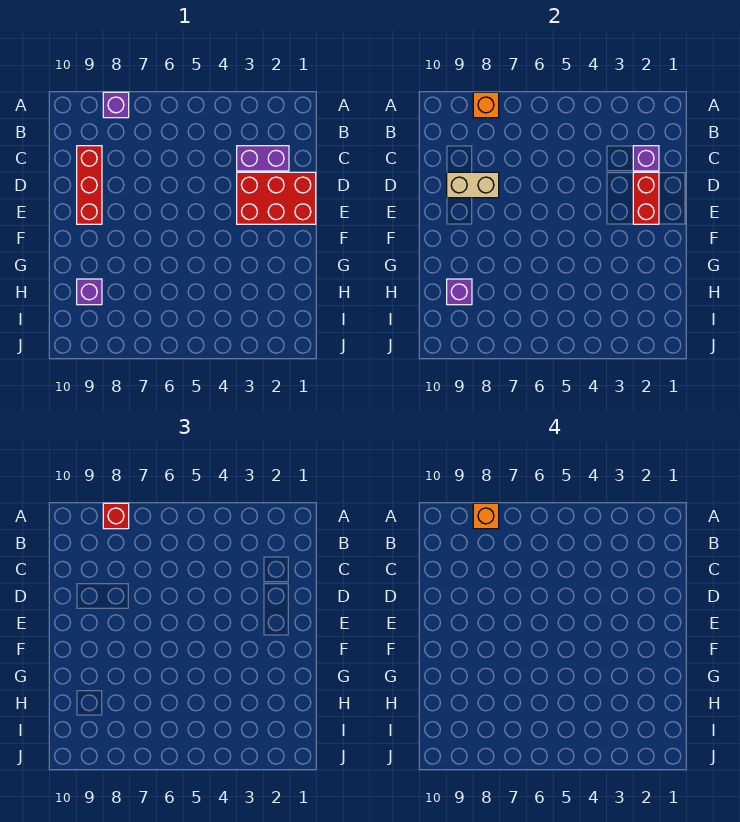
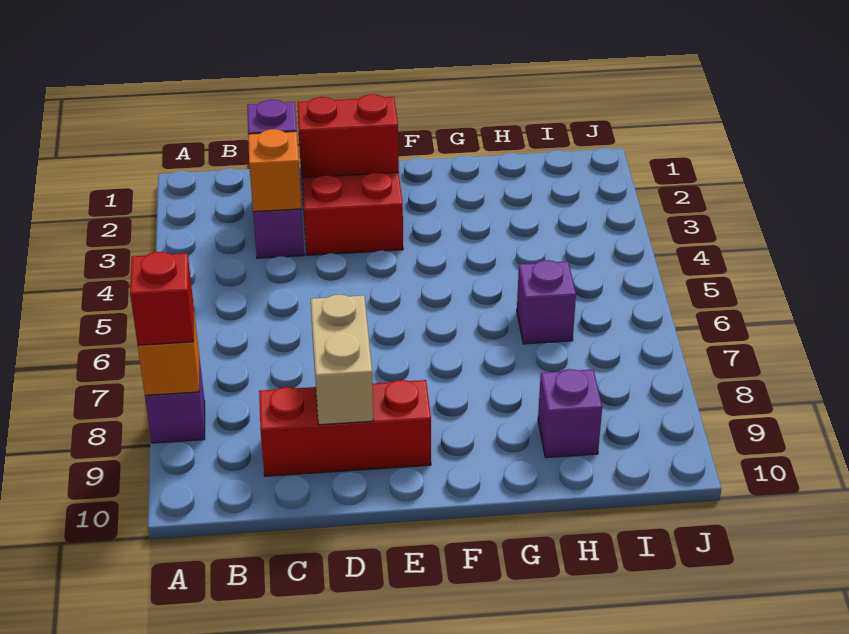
orange 1x1 brick [473,503,499,529] -> orange 1x1 brick moved to [248,129,301,212]
purple 1x1 brick [447,279,472,305] -> purple 1x1 brick moved to [517,260,576,344]

